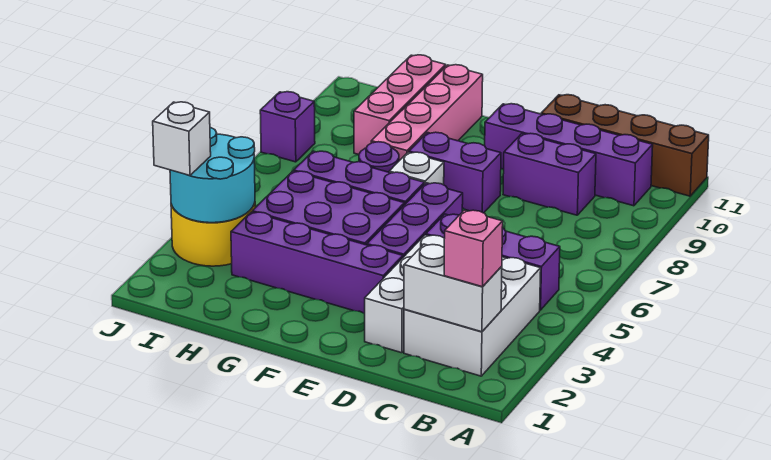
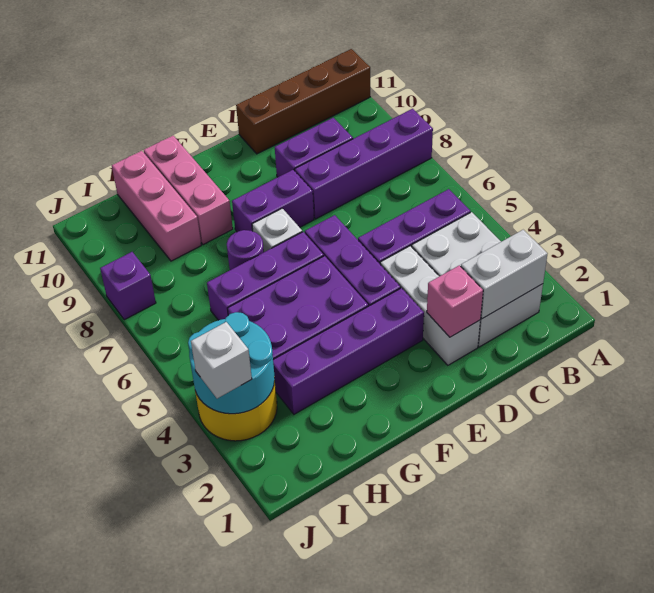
pink 1x1 brick [444,210,503,287] -> pink 1x1 brick moved to [427,265,483,337]
purple 1x4 brick [485,104,653,206] -> purple 1x4 brick moved to [295,109,433,219]
pink 1x4 brick [371,65,483,161] -> pink 1x3 brick [144,136,233,245]

